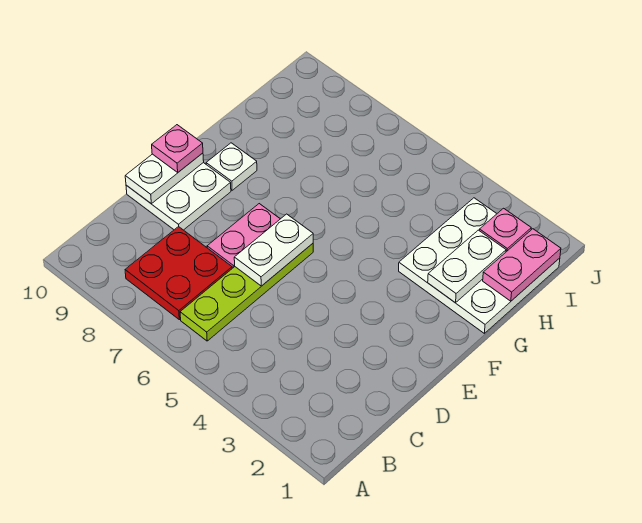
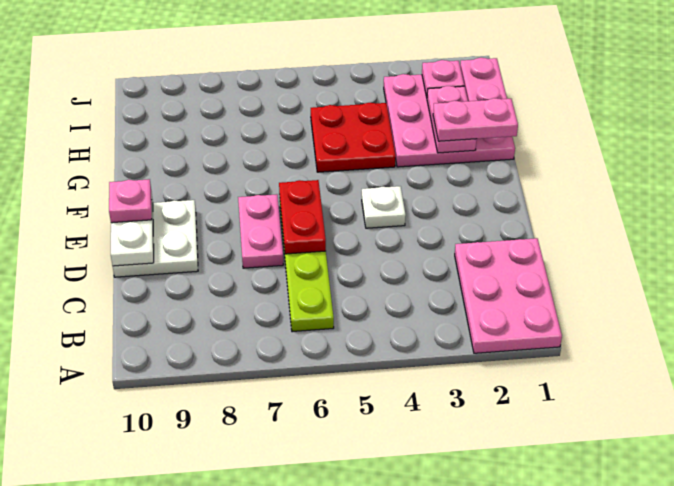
none -> pink 2x3 plate [455,238,562,353]
red 2x2 plate [125,226,232,320] -> red 2x2 plate moved to [311,103,396,172]
white 1x2 plate [234,214,313,286] -> red 1x2 plate [279,180,326,254]
white 1x1 plate [206,143,257,190] -> white 1x1 plate moved to [362,186,406,228]
white 3x3 plate [399,198,560,333] -> pink 3x3 plate [384,74,515,167]
none -> pink 1x2 plate [433,98,518,141]
white 1x2 plate [428,230,506,303] -> pink 1x2 plate [427,86,477,153]

